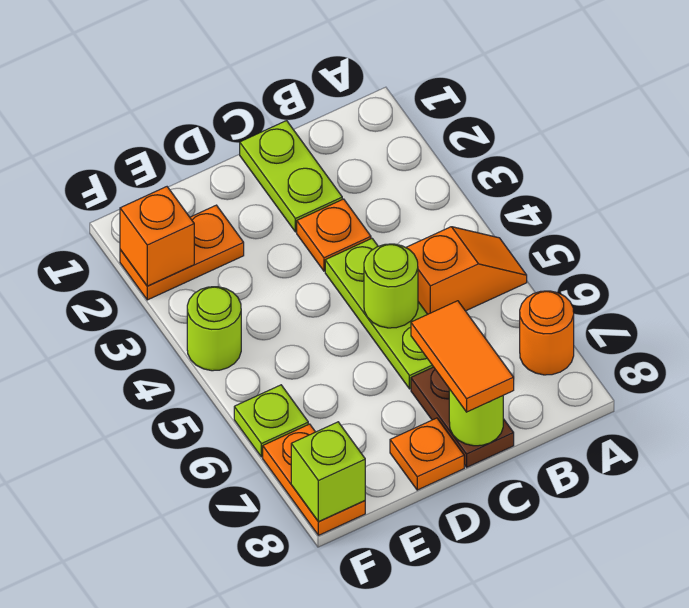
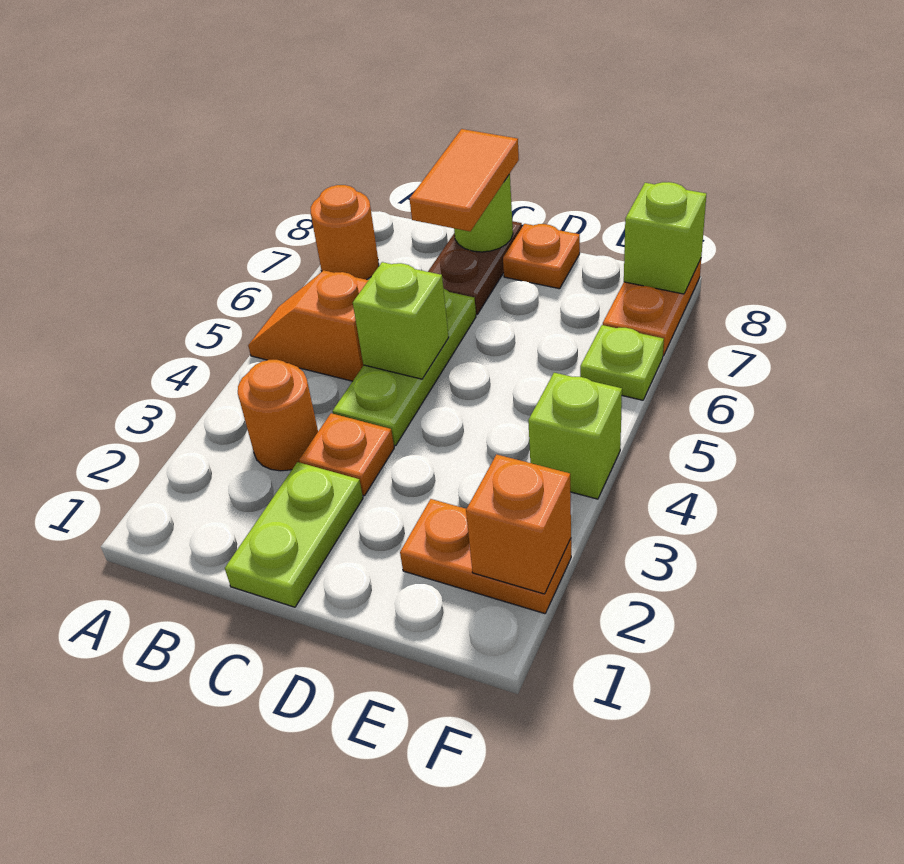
none -> orange 1x1 round brick [238,360,318,471]
lime 1x1 round brick [364,244,418,328] -> lime 1x1 brick [353,262,449,379]
lime 1x1 round brick [187,287,241,371] -> lime 1x1 brick [528,373,622,499]

